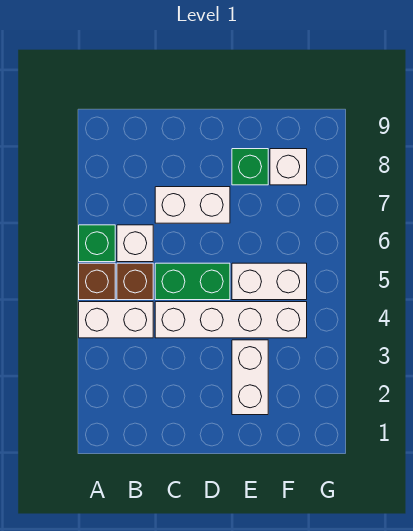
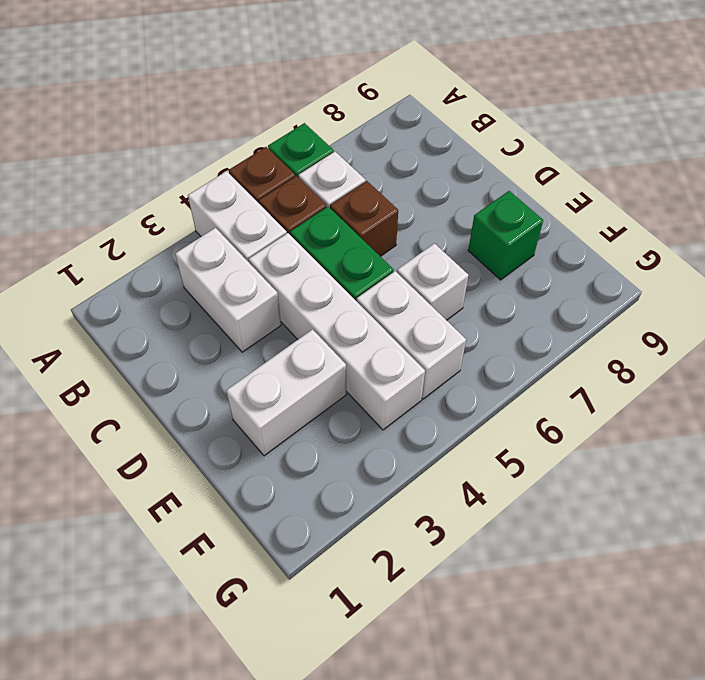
none -> brown 1x1 brick [330,181,398,256]
white 1x2 brick [155,187,230,223] -> white 1x2 brick moved to [175,228,281,352]
white 1x1 brick [270,149,307,185] -> white 1x1 brick moved to [397,243,468,320]

